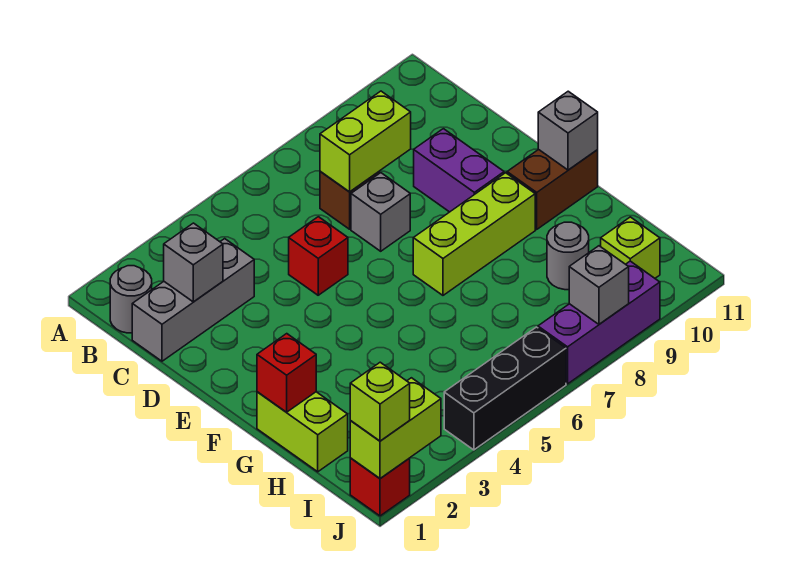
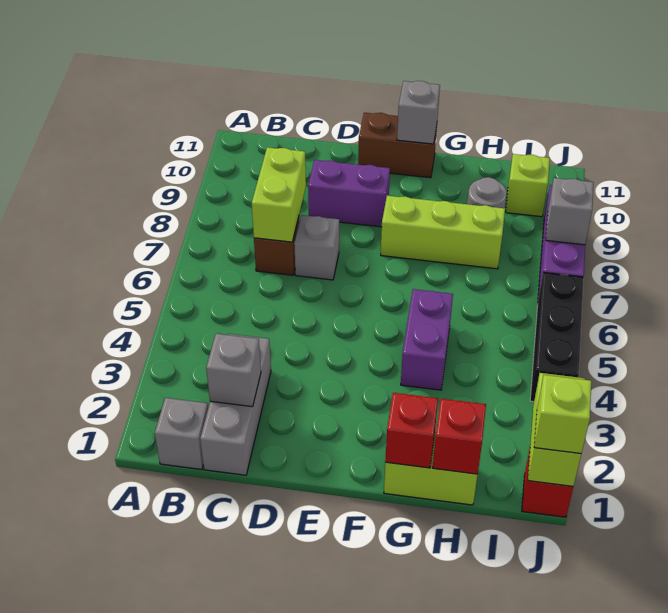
grey 1x1 round brick [110,266,152,333] -> grey 1x1 brick [155,398,208,470]
red 1x1 brick [289,217,348,295] -> red 1x1 brick moved to [433,399,486,474]
lime 1x3 brick [413,173,535,295] -> lime 1x3 brick turned to [381,196,505,269]
brown 1x2 brick [507,150,598,229] -> brown 1x2 brick turned to [358,113,437,178]
none -> purple 1x2 brick [401,289,453,390]

